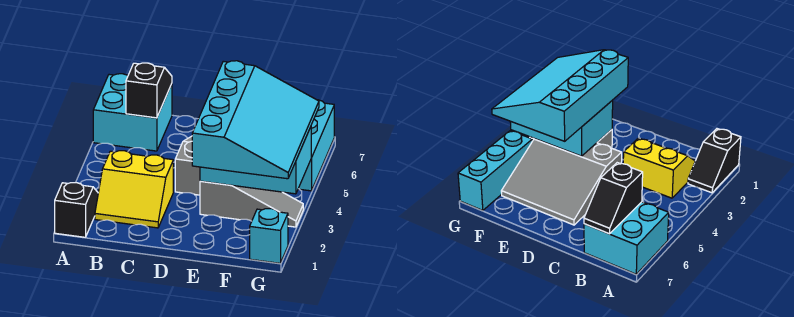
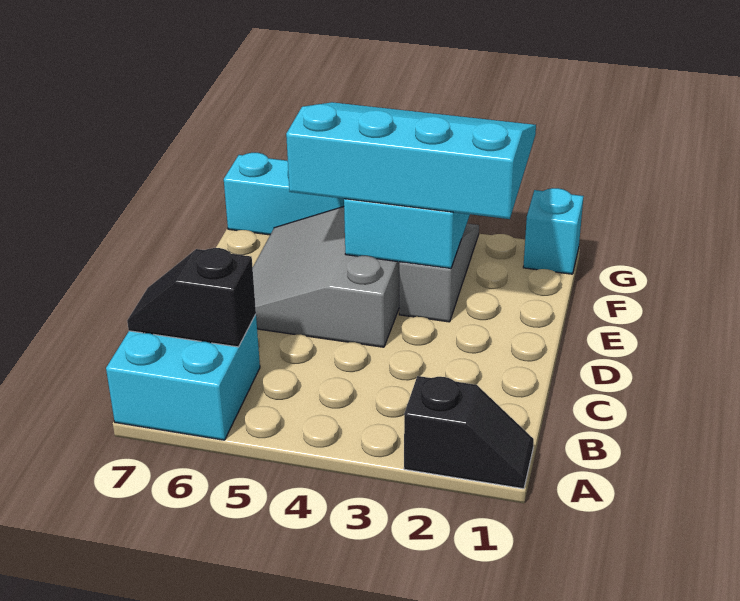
black 1x2 slope [55,183,98,237] -> black 1x2 slope turned to [404,376,534,489]
yellow 2x2 slope [95,151,173,228] -> none

